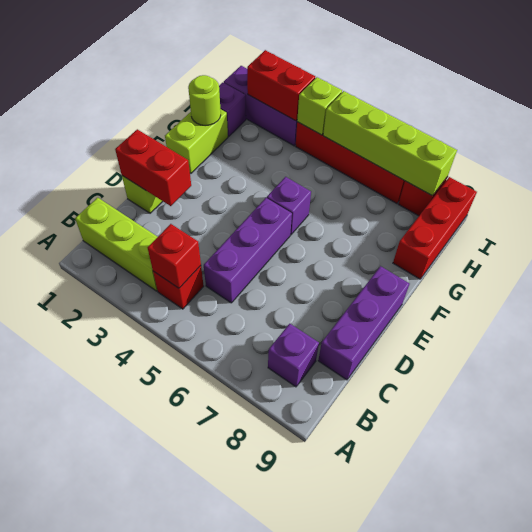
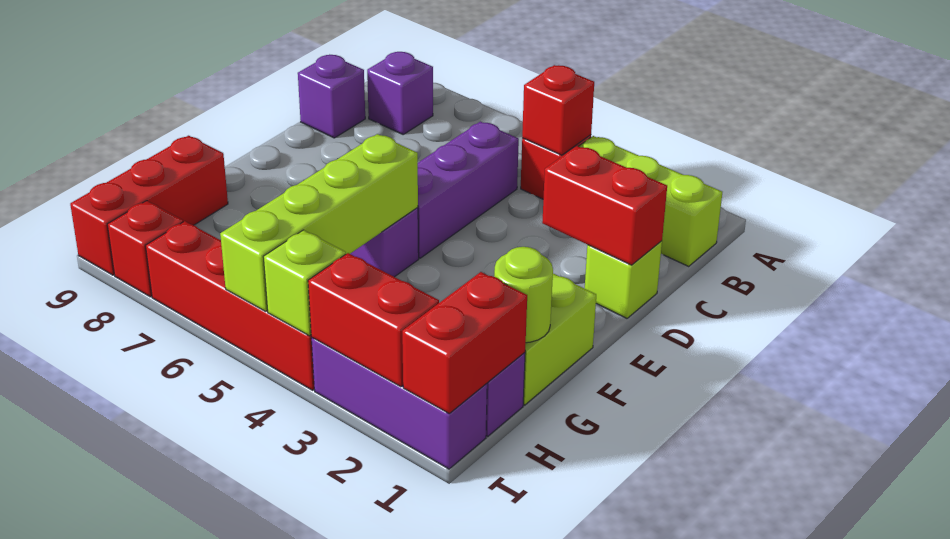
purple 1x3 brick [318,266,409,380] -> purple 1x1 brick [298,55,365,138]
none -> red 1x2 brick [402,272,527,413]
lime 1x4 brick [323,91,457,196] -> lime 1x4 brick turned to [220,134,418,311]

